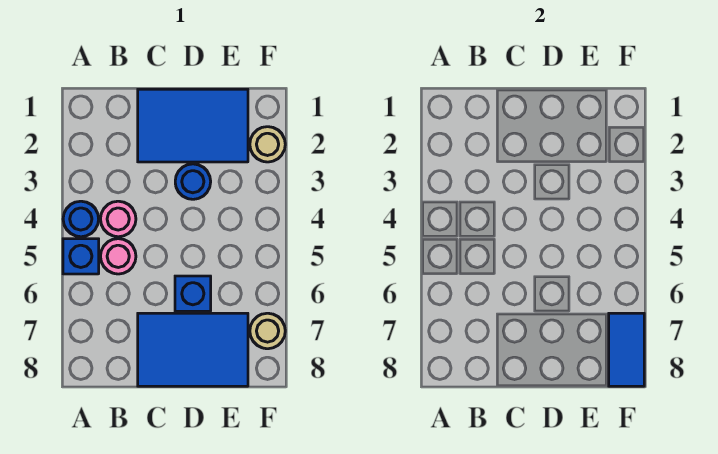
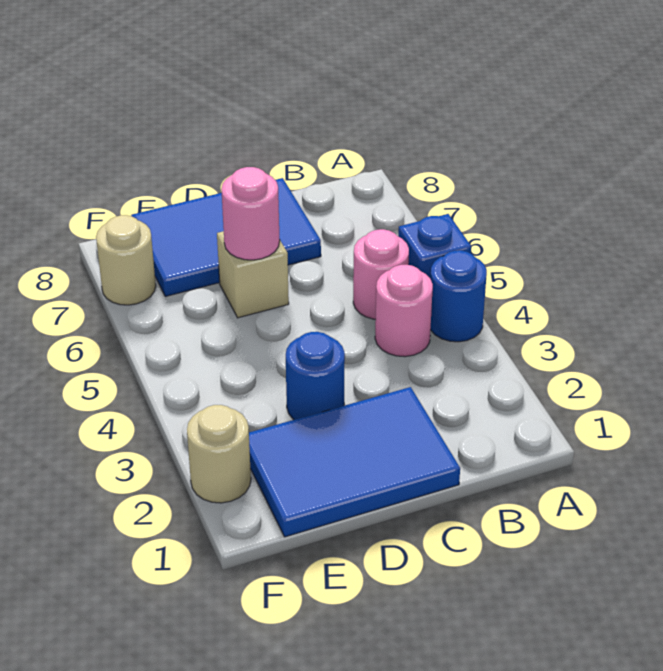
blue 1x1 brick [175,276,211,311] -> tan 1x1 brick [217,231,289,318]
none -> pink 1x1 round brick [221,167,280,260]
blue 1x2 tile [609,313,644,386] -> none

